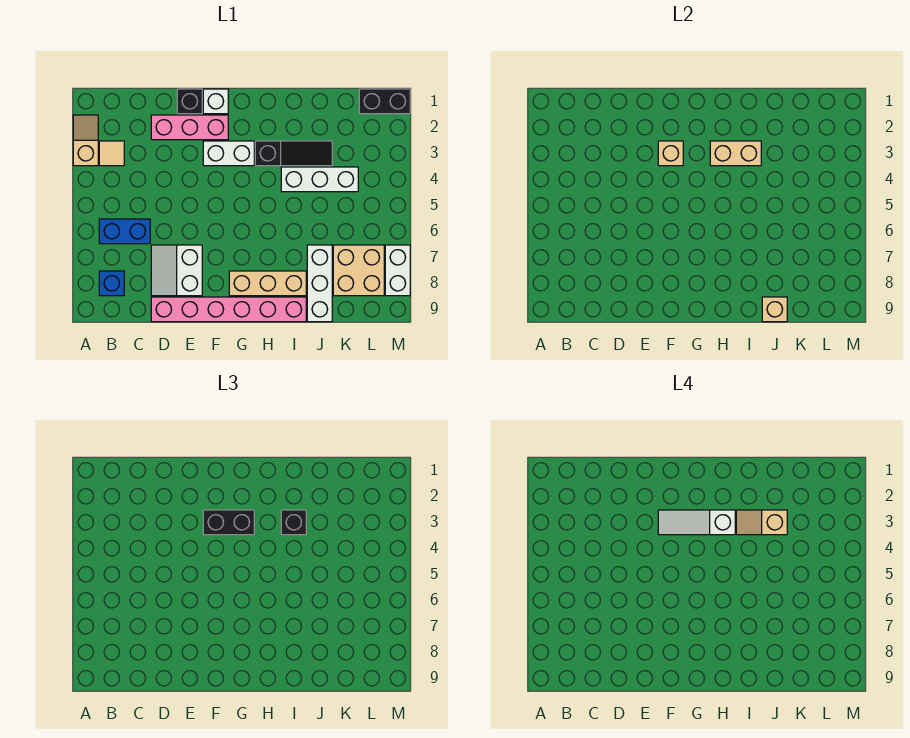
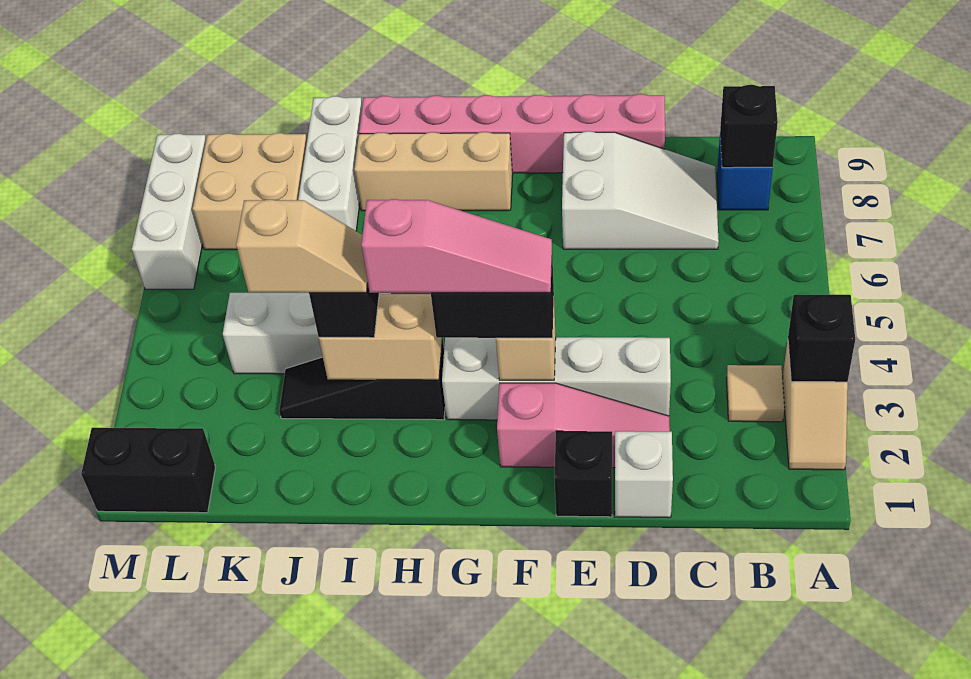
none -> black 1x1 brick [788,295,855,382]
blue 1x2 brick [99,219,150,244] -> none
none -> black 1x1 brick [720,85,778,168]
pink 1x3 brick [151,115,228,140] -> pink 1x3 slope [497,383,670,468]
white 2x2 slope [151,245,202,296] -> white 2x3 slope [562,131,719,249]
white 1x1 brick [203,89,228,114] -> white 1x1 brick moved to [615,431,673,517]
white 1x2 brick [203,141,254,166] -> white 1x4 brick [442,337,671,420]
white 1x3 slope [658,510,735,535] -> pink 1x3 slope [361,199,552,293]
tan 1x1 brick [762,297,787,322] -> none
white 1x2 brick [385,245,410,296] -> white 1x3 brick [132,134,206,289]

